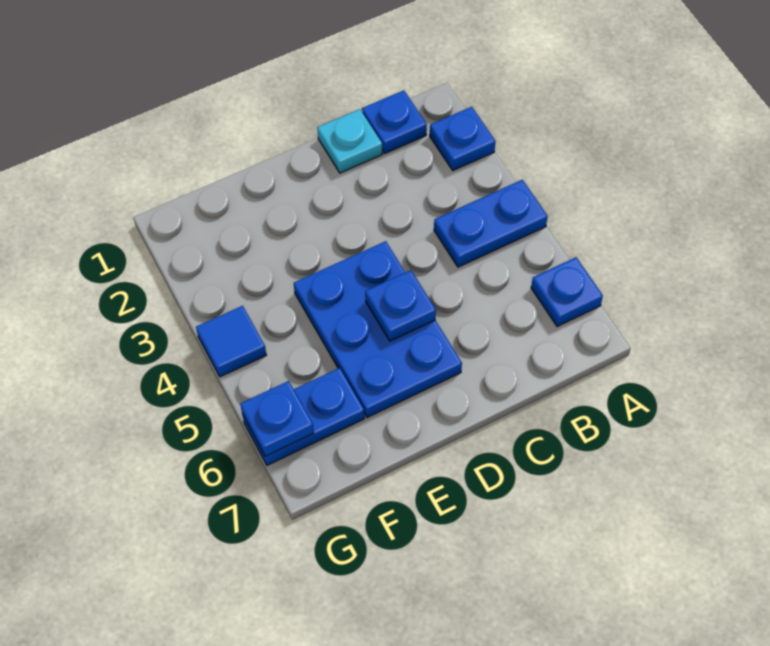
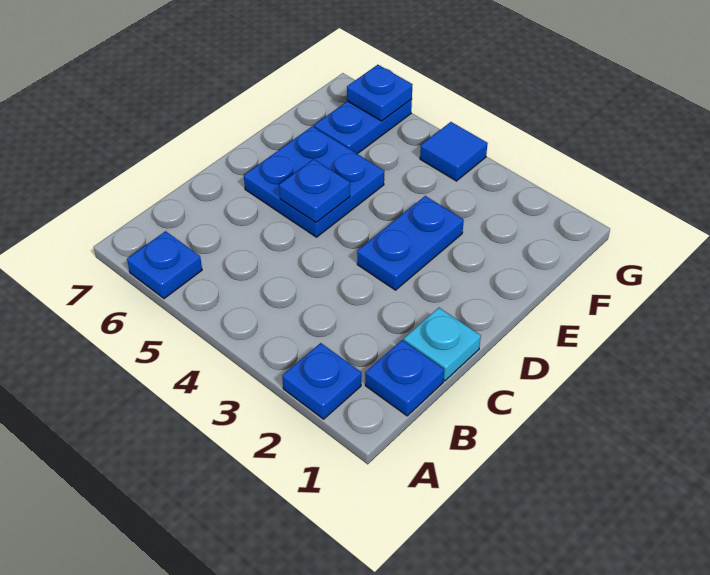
blue 1x2 plate [434,180,548,267] -> blue 1x2 plate moved to [357,196,464,290]
blue 2x3 plate [294,241,462,418] -> blue 2x2 plate [244,126,384,237]

